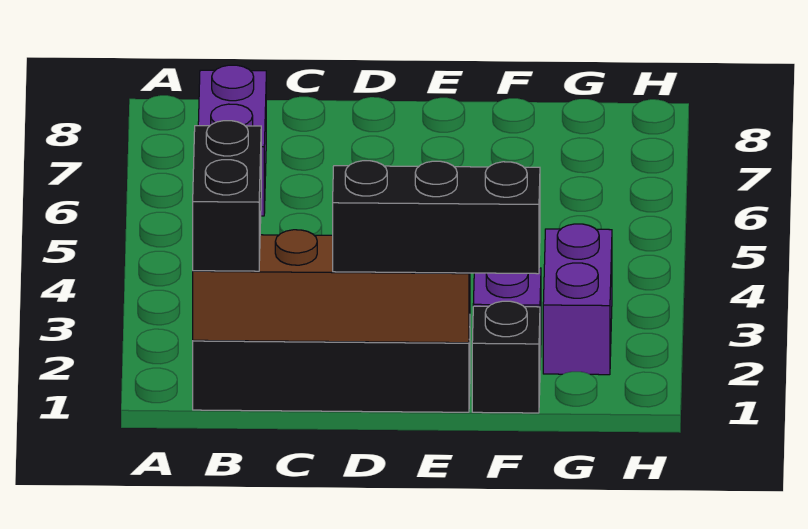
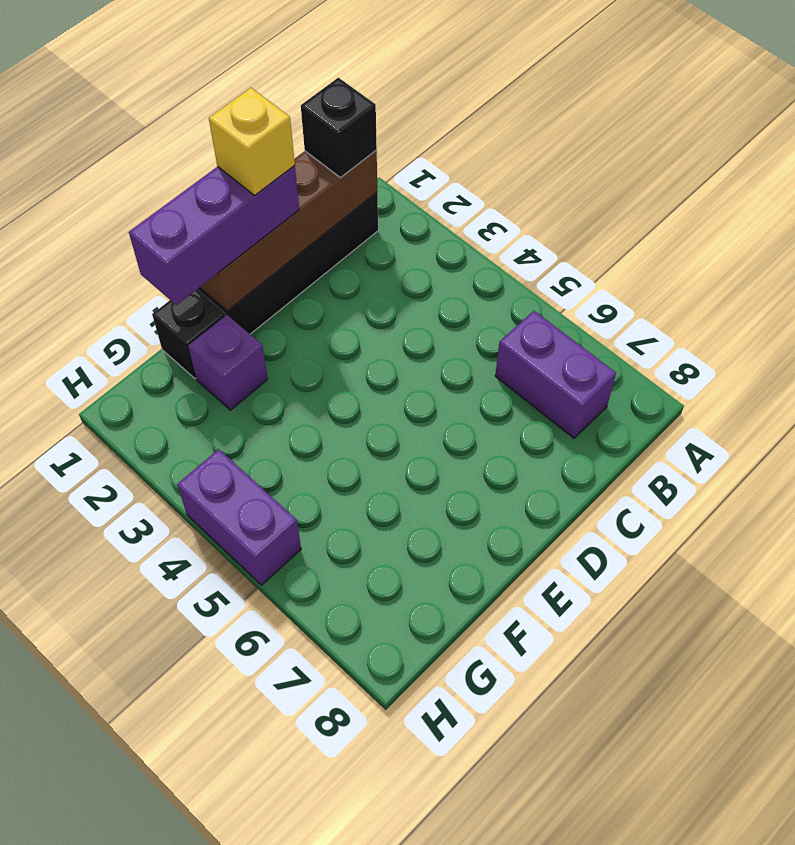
black 1x2 brick [193,121,261,271] -> black 1x1 brick [301,78,377,178]
black 1x3 brick [333,161,540,274] -> purple 1x3 brick [129,166,299,305]
none -> yellow 1x1 brick [209,88,295,195]
purple 1x2 brick [543,224,612,375] -> purple 1x2 brick moved to [177,449,301,585]

